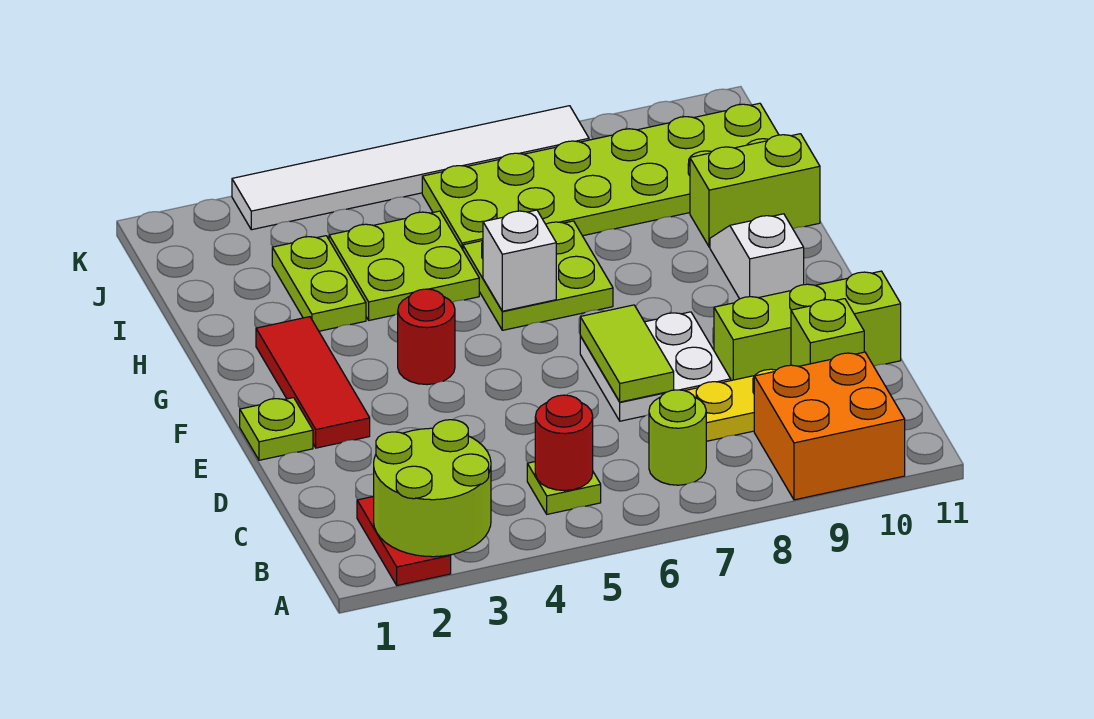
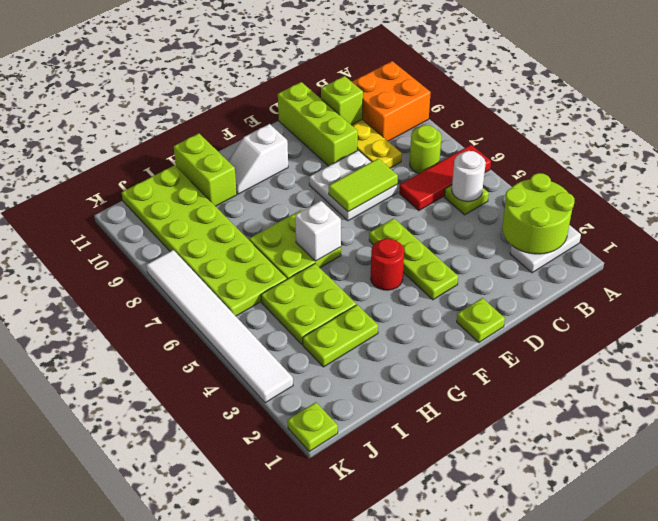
red 1x2 plate [357,496,451,585] -> white 1x2 plate [510,225,581,273]
red 1x1 round brick [535,395,593,491] -> white 1x1 round brick [452,151,486,201]
red 1x3 tile [256,317,370,448] -> red 1x3 tile moved to [399,145,491,211]
none -> lime 1x3 plate [369,218,458,300]
none -> lime 1x1 plate [288,402,338,451]

